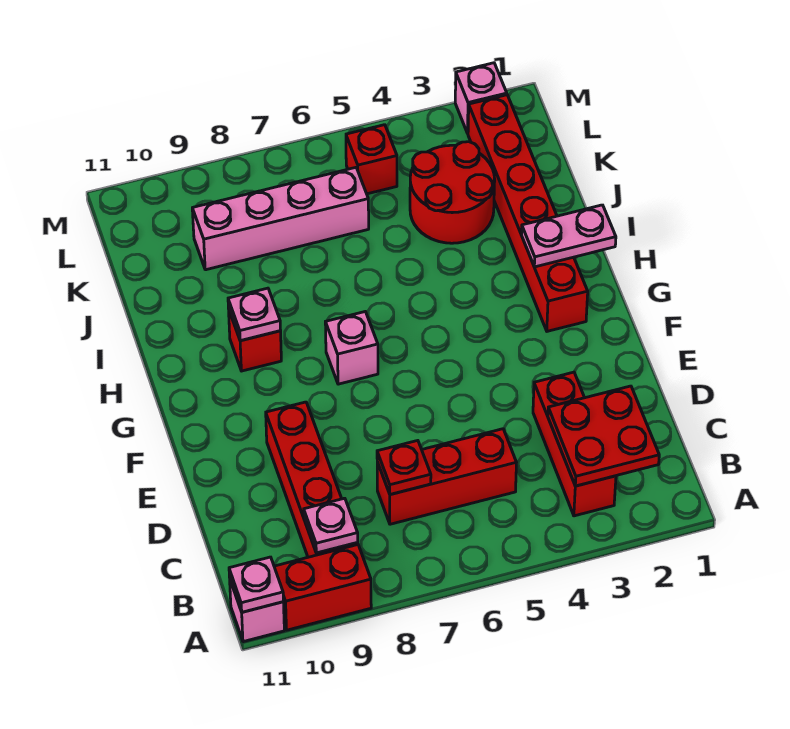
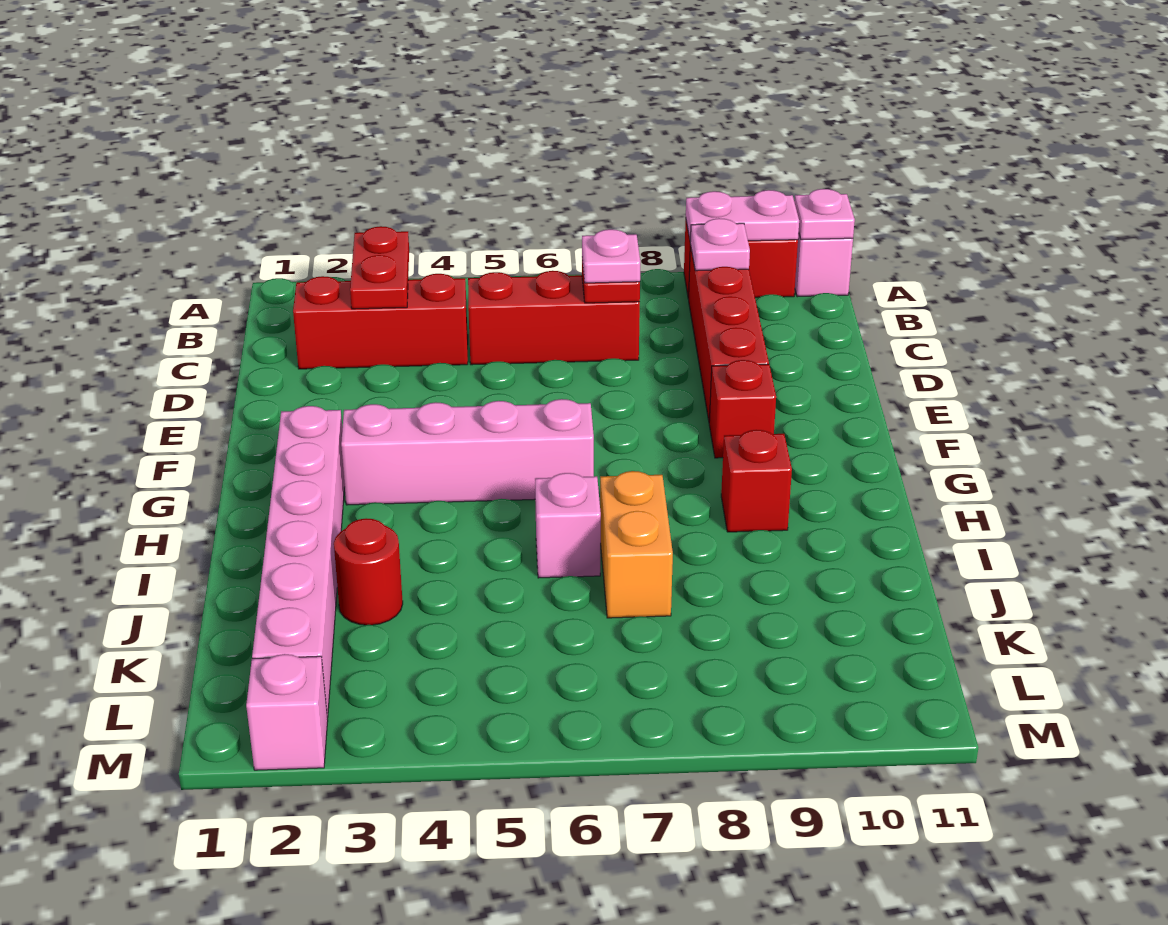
red 2x2 plate [548,386,659,486] -> red 1x2 plate [350,226,409,309]
red 1x3 brick [533,372,616,516] -> red 1x3 brick turned to [293,274,468,369]
red 1x6 brick [468,95,588,331] -> pink 1x6 brick [252,406,345,718]
pink 1x1 brick [325,312,378,384] -> pink 1x1 brick moved to [535,473,601,578]
pink 1x2 plate [522,205,616,267] -> pink 1x2 plate moved to [686,190,799,241]
pink 1x1 plate [228,288,281,341] -> pink 1x1 plate moved to [582,229,640,283]
none -> orange 1x2 brick [600,471,673,618]
red 2x2 round brick [410,142,495,243] -> red 1x1 round brick [334,518,403,625]
pink 1x4 brick [192,168,369,270] -> pink 1x4 brick moved to [341,399,594,505]
red 1x1 brick [346,125,397,194] -> red 1x1 brick moved to [709,360,776,458]

